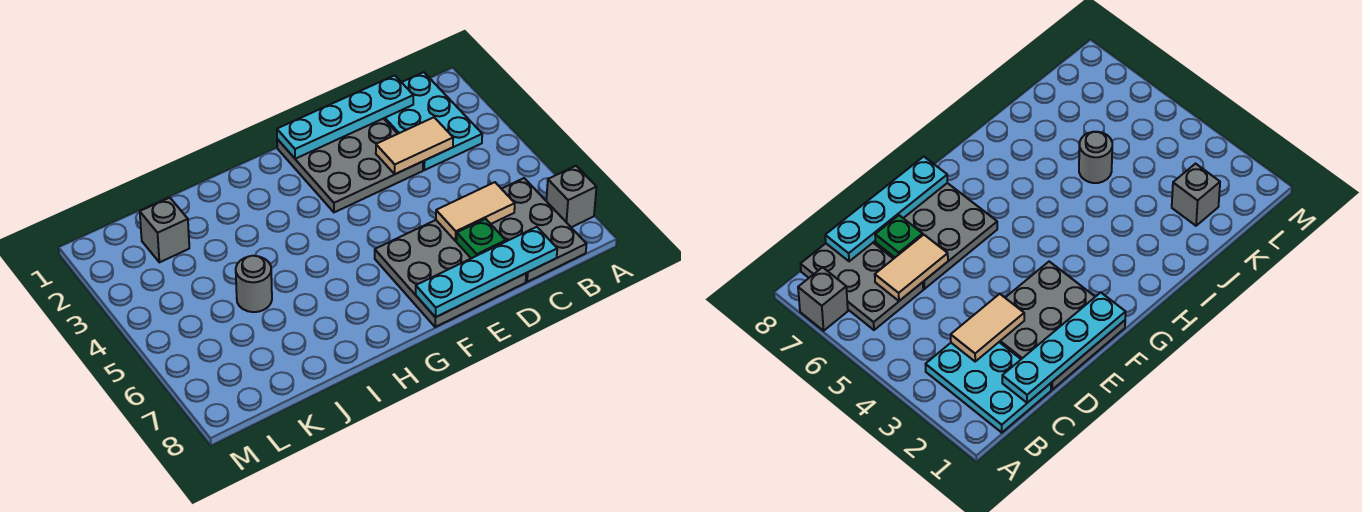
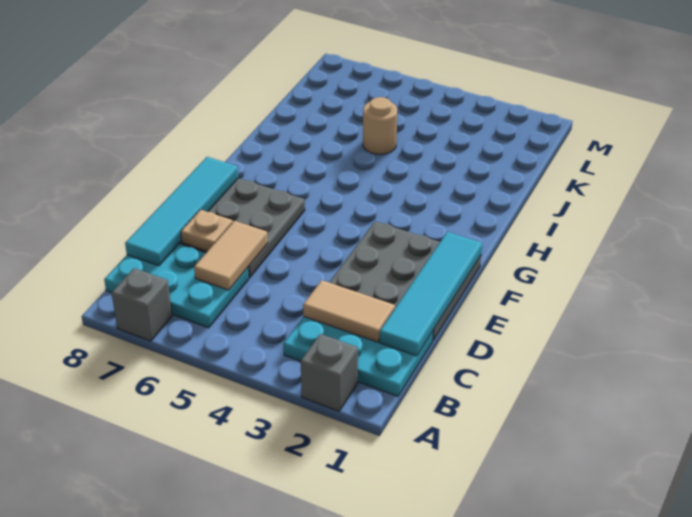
grey 2x3 plate [491,178,586,282] -> cyan 2x3 plate [104,244,249,328]
cyan 1x4 plate [277,75,413,159] -> cyan 1x4 tile [379,232,482,356]
tan 1x2 tile [376,117,453,174] -> tan 1x2 tile turned to [303,280,395,342]
cyan 1x4 plate [416,227,557,317] -> cyan 1x4 tile [125,157,238,266]
green 1x1 plate [456,219,506,258] -> tan 1x1 plate [181,210,233,251]
grey 1x1 round brick [236,256,272,312] -> tan 1x1 round brick [363,97,397,154]
grey 1x1 brick [140,198,189,262] -> grey 1x1 brick moved to [301,334,358,411]

